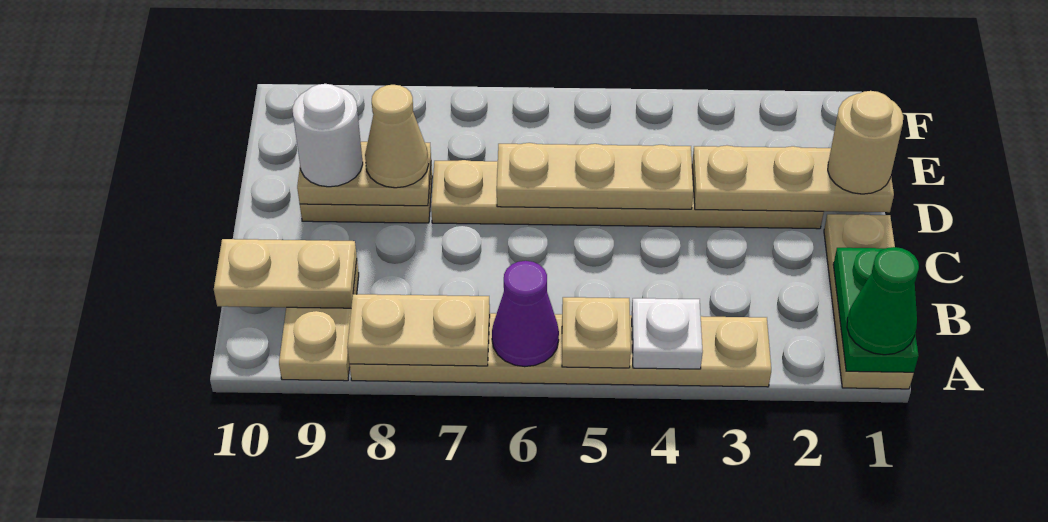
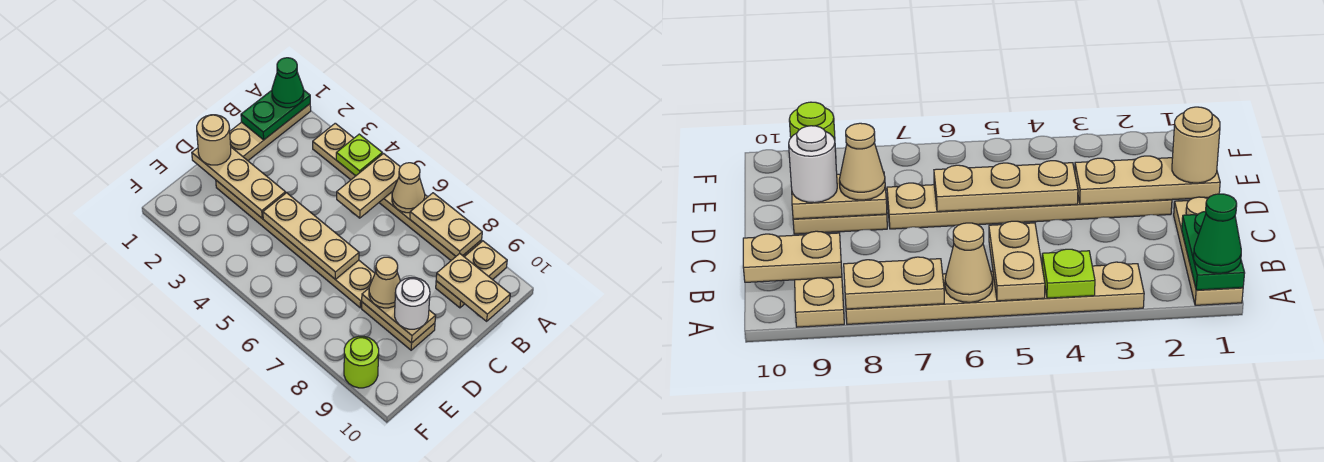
white 1x1 plate [632,298,703,369] -> lime 1x1 plate [336,134,382,176]
tan 1x1 plate [562,297,631,368] -> tan 1x2 plate [337,154,400,218]
purple 1x1 cone [492,261,559,367] -> tan 1x1 cone [392,163,425,213]
none -> lime 1x1 round brick [344,336,379,388]

